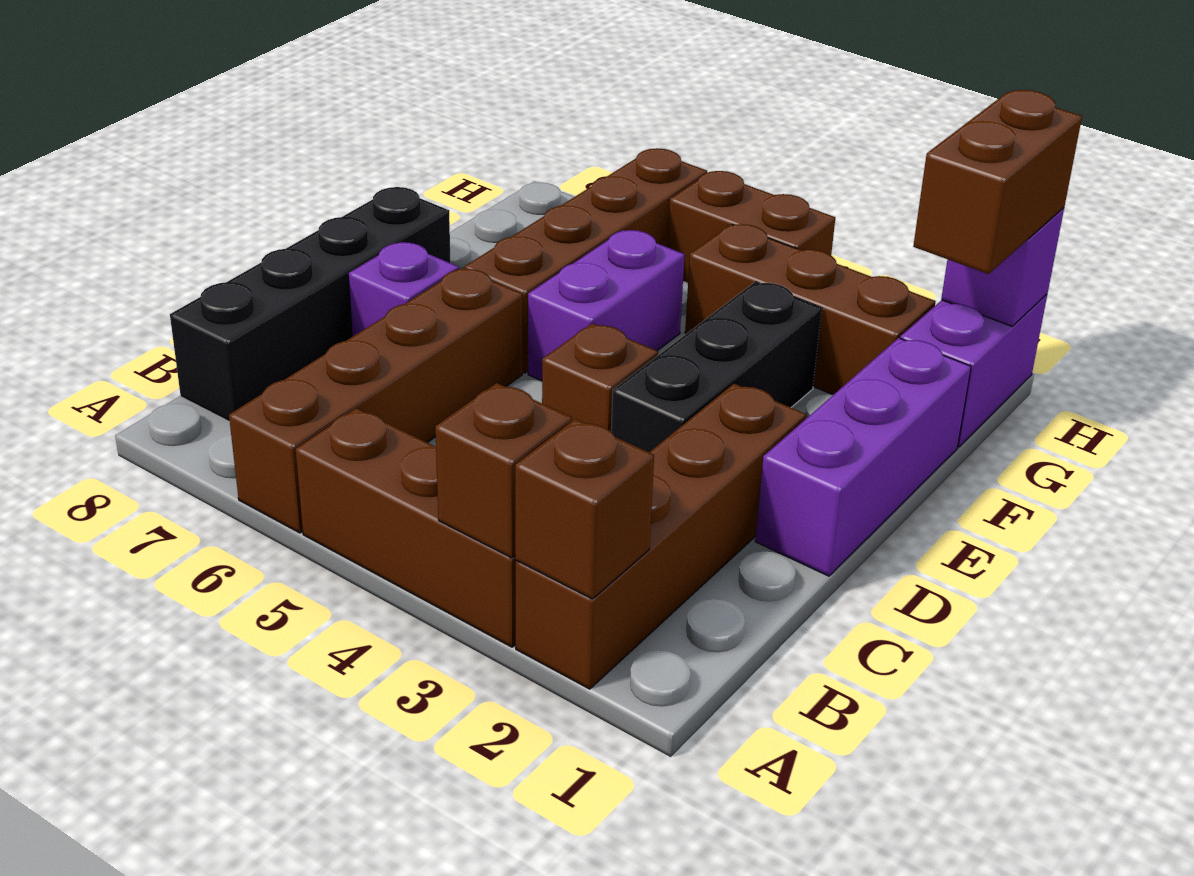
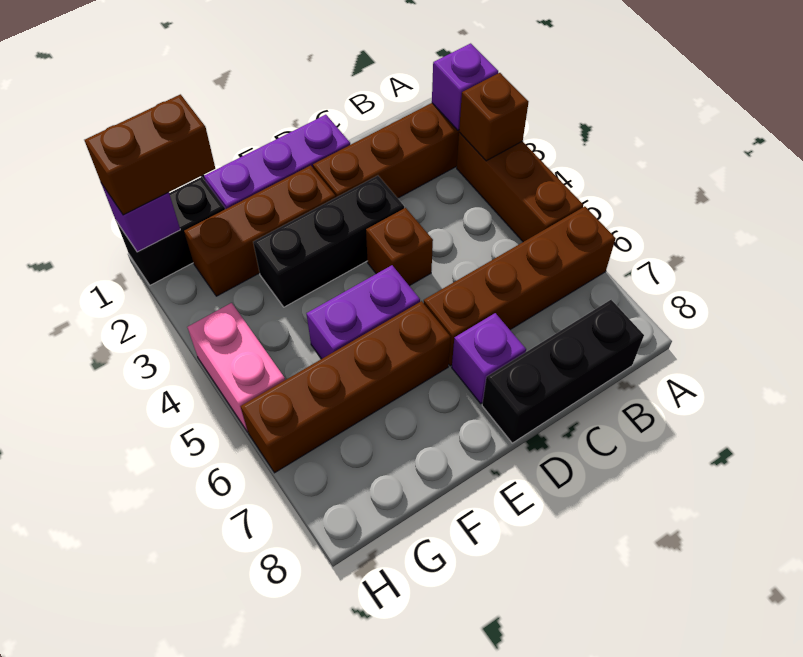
brown 1x1 brick [515,419,654,599] -> purple 1x1 brick [432,43,498,130]
black 1x4 brick [170,187,451,422] -> black 1x3 brick [482,300,644,443]
purple 1x2 brick [900,294,1047,447] -> black 1x2 brick [116,177,225,285]
brown 1x3 brick [685,224,936,395] -> brown 1x3 brick turned to [184,165,336,296]
brown 1x2 brick [667,171,835,283] -> pink 1x2 brick [188,303,285,432]

